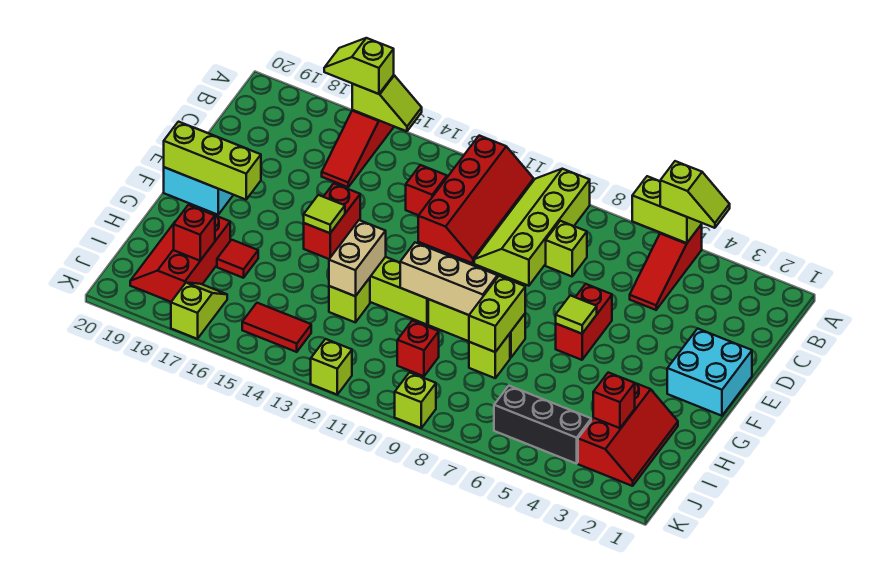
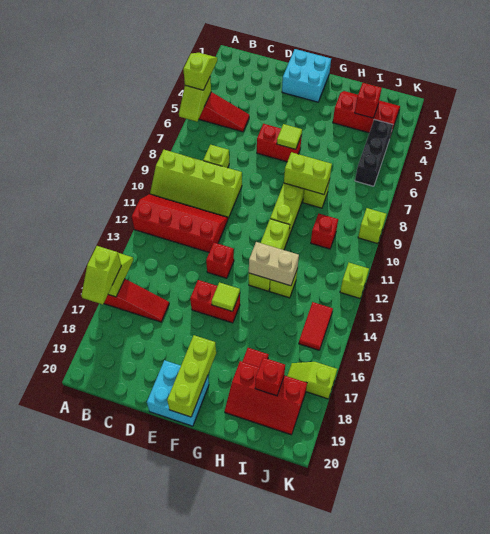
lime 1x2 brick [632,176,702,243] -> lime 1x2 slope [179,77,211,122]
red 1x1 brick [406,165,447,215] -> red 1x1 brick moved to [206,243,234,278]
tan 1x3 brick [400,243,497,315] -> none

